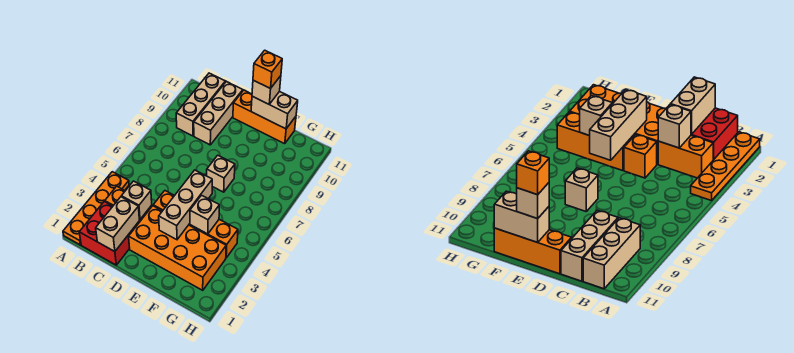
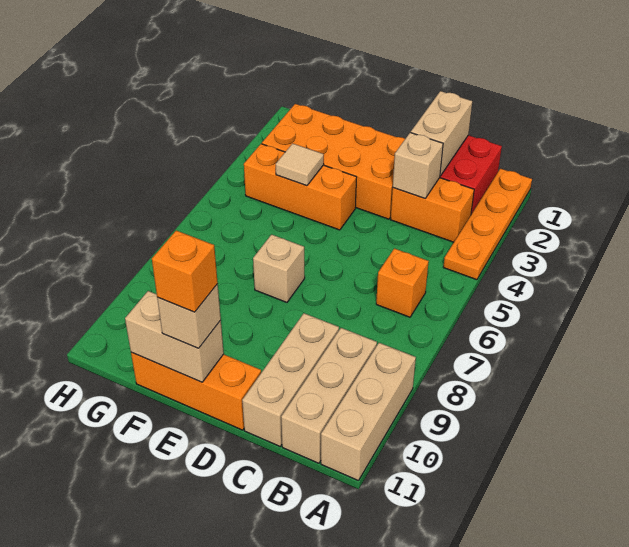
orange 1x1 brick [153,191,175,211] -> orange 1x1 brick moved to [376,248,429,317]
tan 1x3 brick [159,170,212,240] -> tan 1x3 brick moved to [321,343,416,481]
tan 1x1 brick [190,195,219,234] -> tan 1x1 tile [276,144,324,186]

